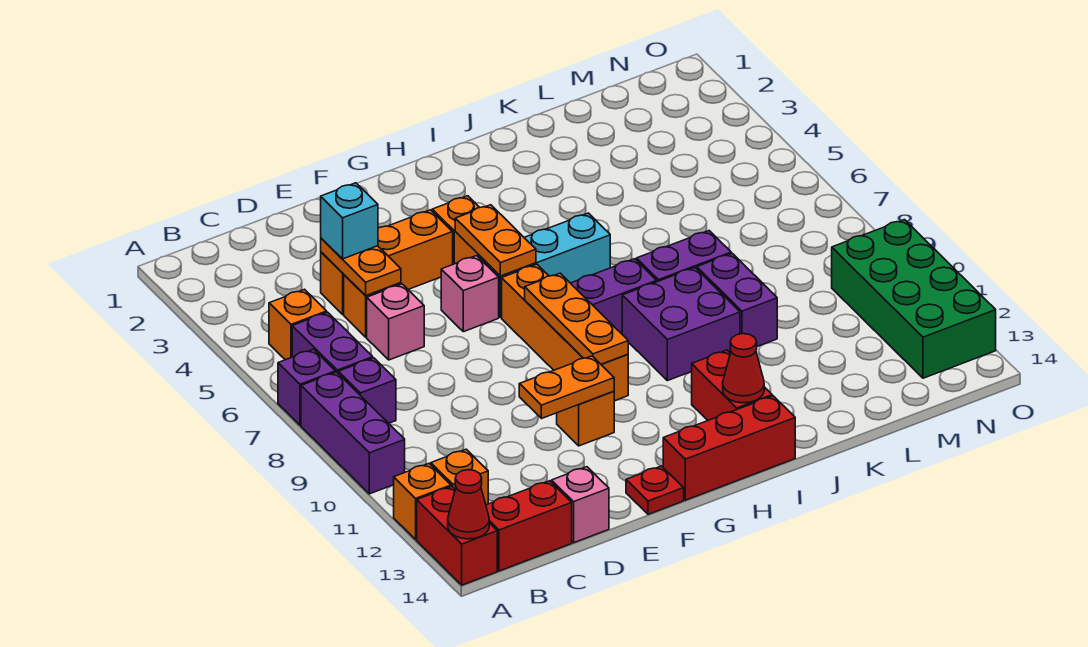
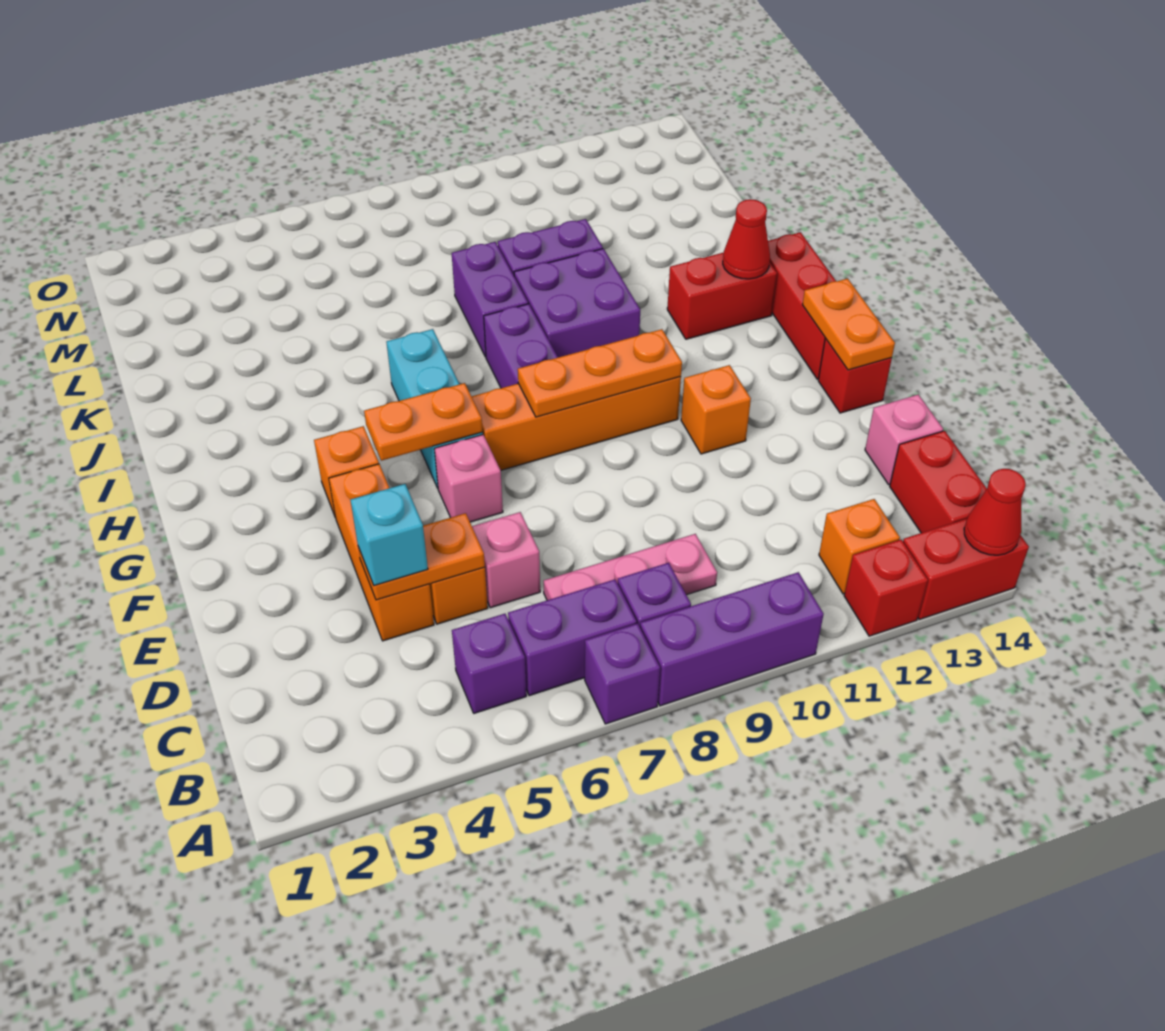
orange 1x1 brick [394,464,451,539] -> red 1x1 brick [844,540,928,636]
orange 1x1 brick [269,289,327,360] -> purple 1x1 brick [452,614,526,713]
none -> pink 1x3 plate [544,534,717,600]
orange 1x2 plate [519,356,614,419] -> orange 1x2 plate moved to [803,279,895,370]
red 1x1 plate [626,466,684,514] -> red 1x1 brick [818,338,892,413]
green 2x4 brick [832,220,996,378] -> none

